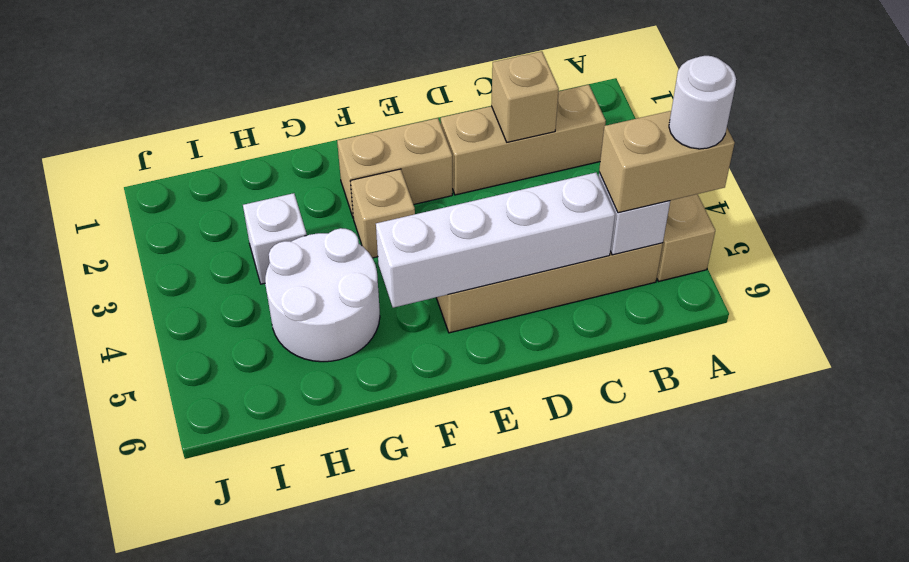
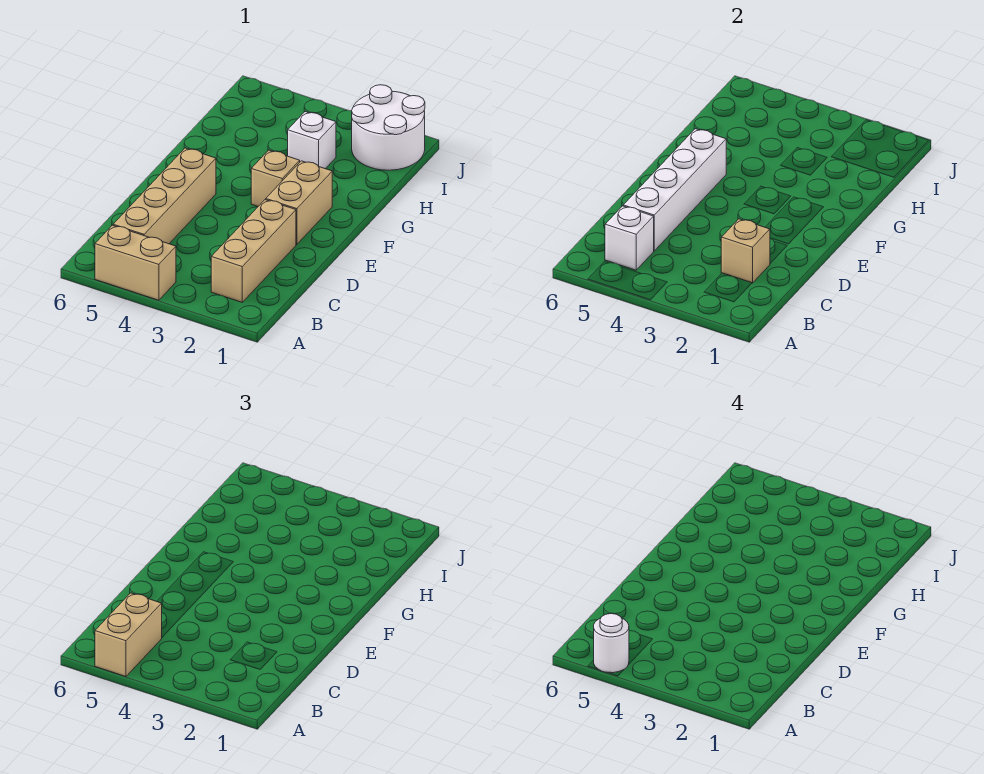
white 2x2 round brick [265,228,380,362] -> white 2x2 round brick moved to [352,85,425,170]

